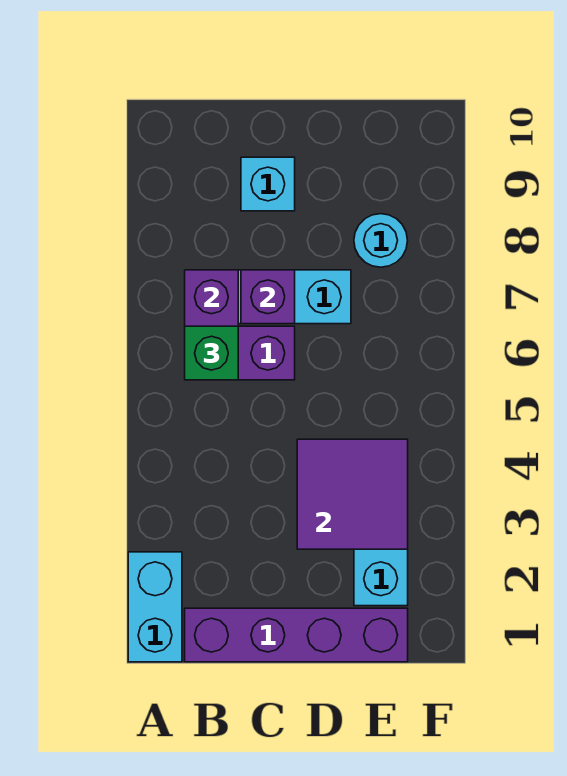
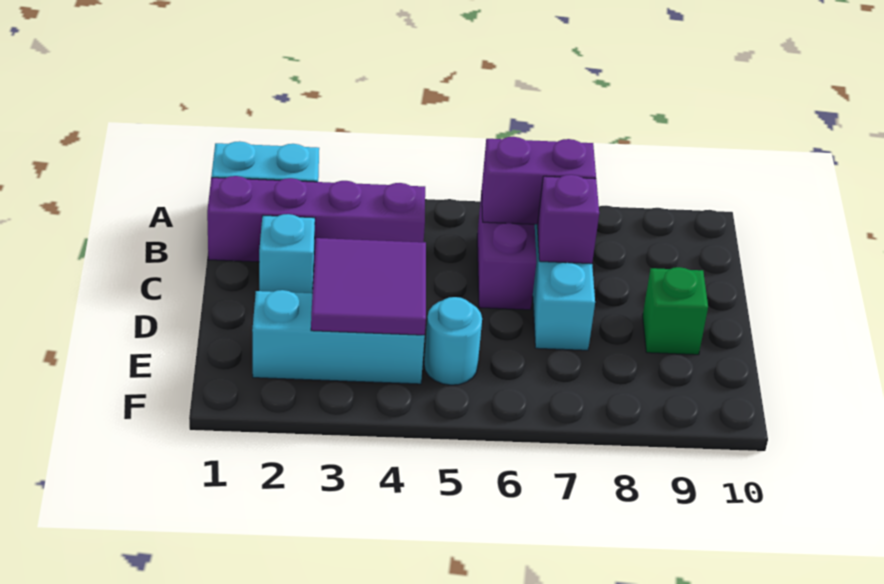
purple 1x4 brick [185,608,408,662] -> purple 1x4 brick turned to [207,176,425,262]
green 1x1 brick [185,326,238,380] -> green 1x1 brick moved to [643,267,708,355]
cyan 1x1 brick [241,157,295,211] -> cyan 1x1 brick moved to [259,214,315,293]
cyan 1x1 round brick [354,214,408,267] -> cyan 1x1 round brick moved to [424,297,482,385]

